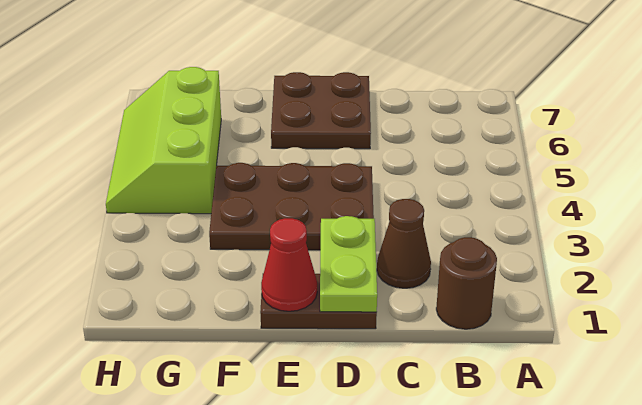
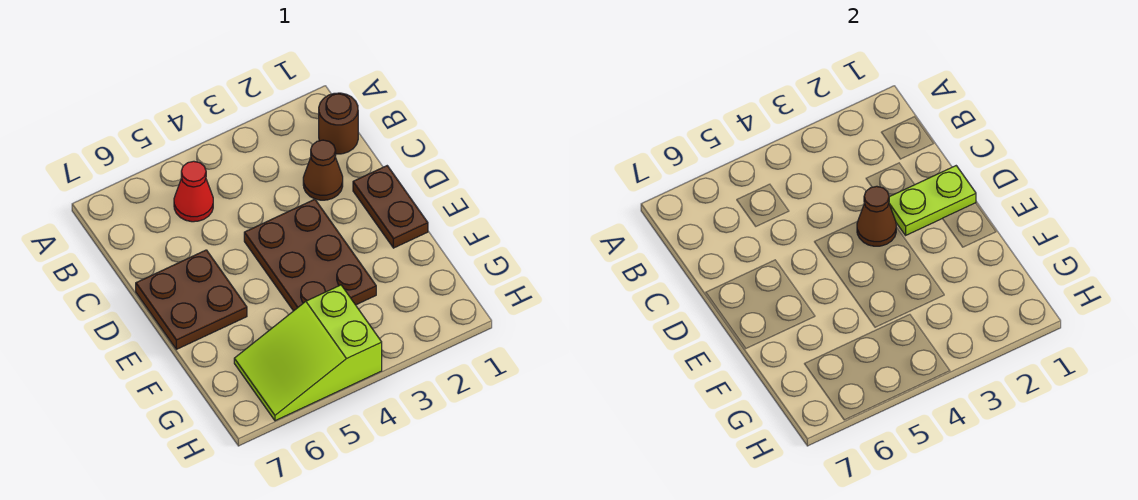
none -> brown 1x1 cone [857,186,896,246]
red 1x1 cone [261,218,317,311] -> red 1x1 cone moved to [174,161,213,222]
lime 2x3 slope [106,67,221,214] -> lime 2x3 slope turned to [234,285,382,421]

